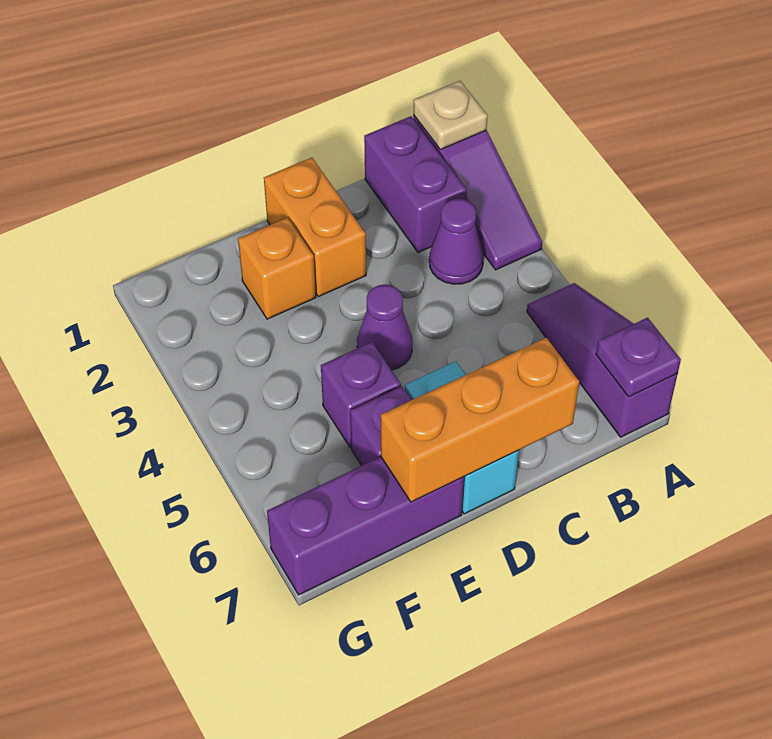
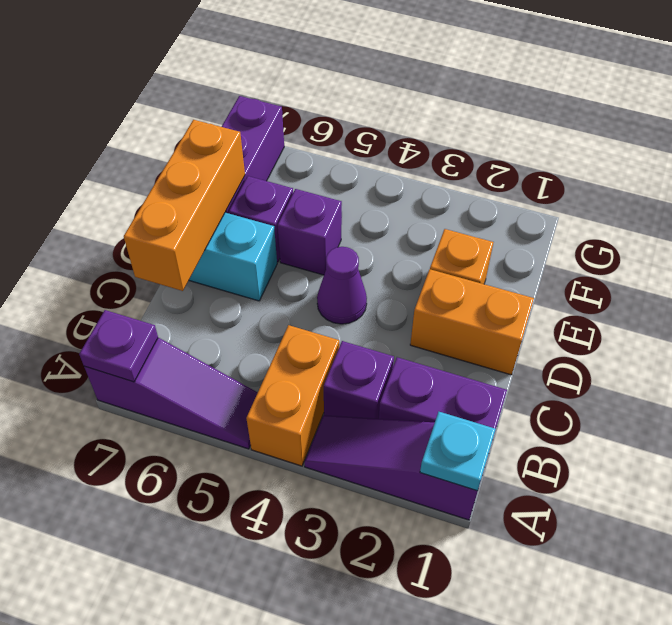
tan 1x1 plate [413,81,488,149] -> cyan 1x1 plate [420,412,496,491]
none -> orange 1x2 brick [246,325,339,466]
purple 1x1 cone [429,199,484,284] -> purple 1x1 brick [324,341,394,419]

